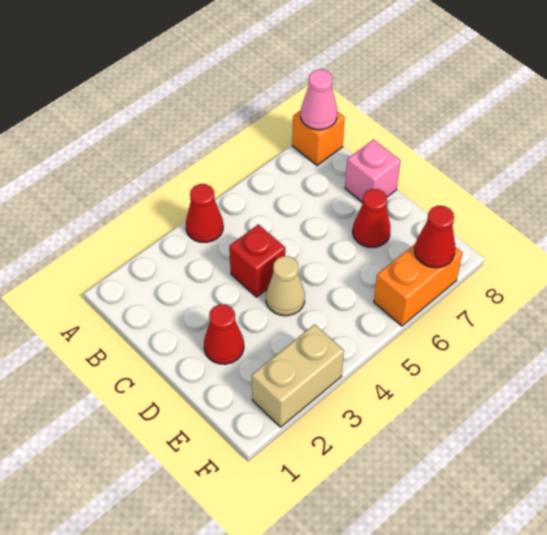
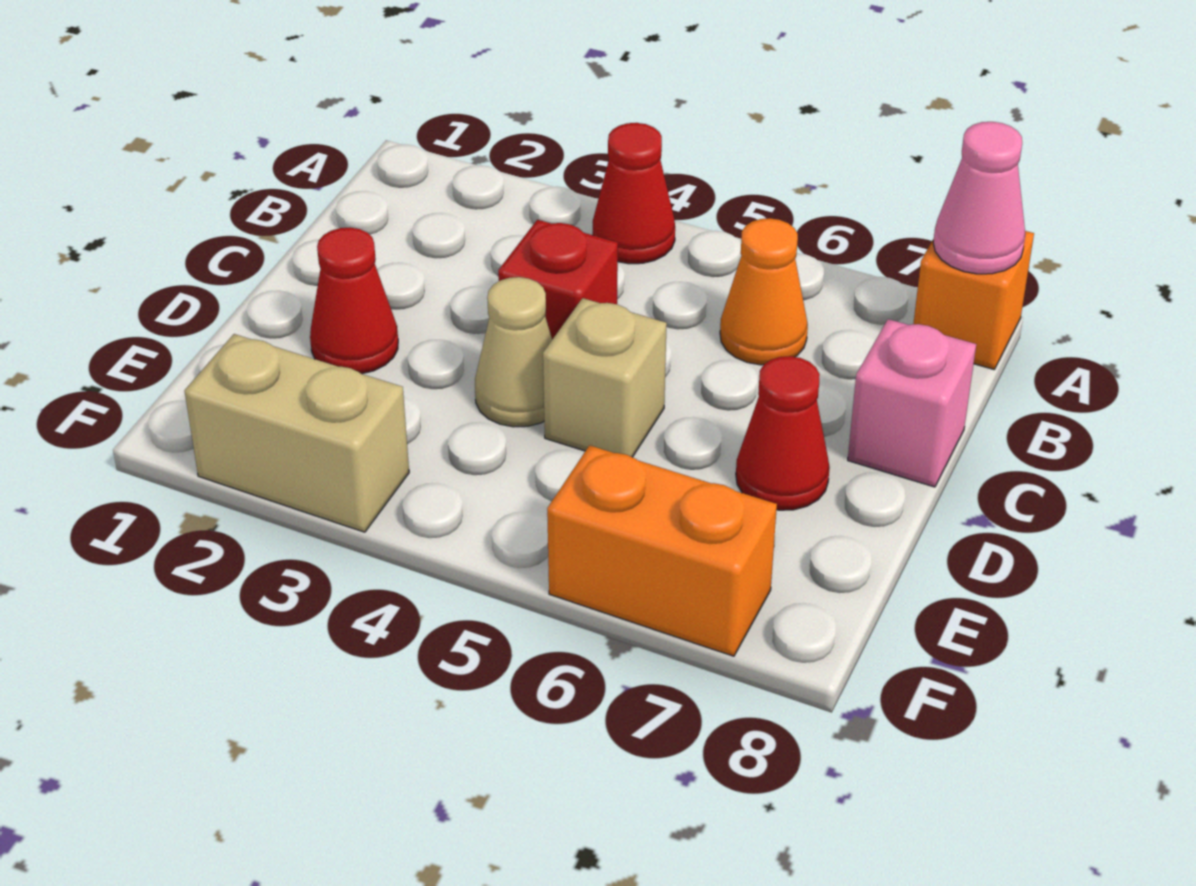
none -> orange 1x1 cone [720,218,808,365]
none -> tan 1x1 brick [543,298,667,457]
red 1x1 cone [415,206,455,268] -> none

